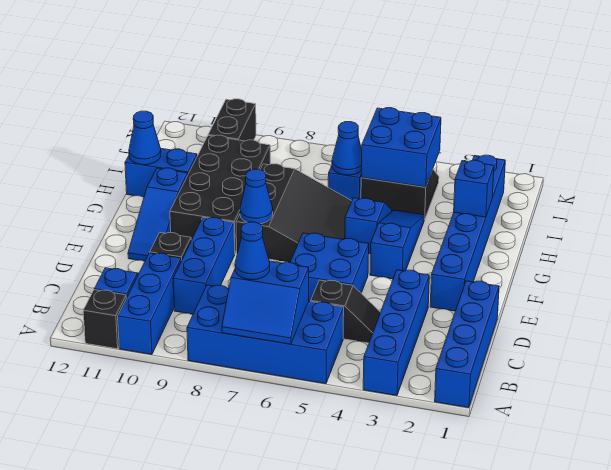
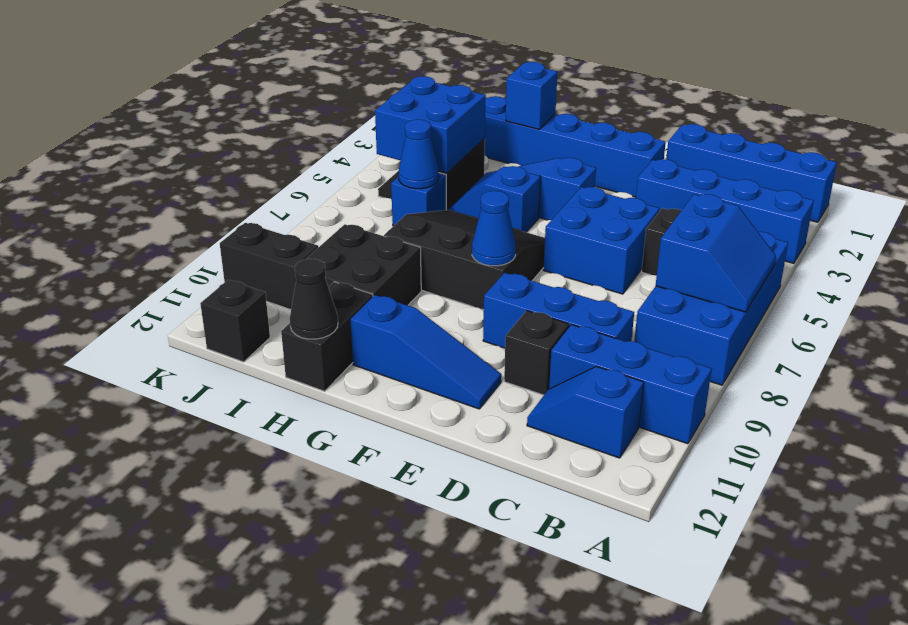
black 1x1 brick [83,290,126,349] -> black 1x1 brick moved to [200,280,270,362]
blue 1x1 cone [235,222,270,280] -> none
black 2x4 brick [170,135,270,253] -> black 2x2 brick [306,224,421,305]
blue 1x2 brick [125,149,197,197] -> black 1x2 brick [281,282,373,391]
blue 1x1 cone [129,111,161,165] -> black 1x1 cone [290,259,338,339]

